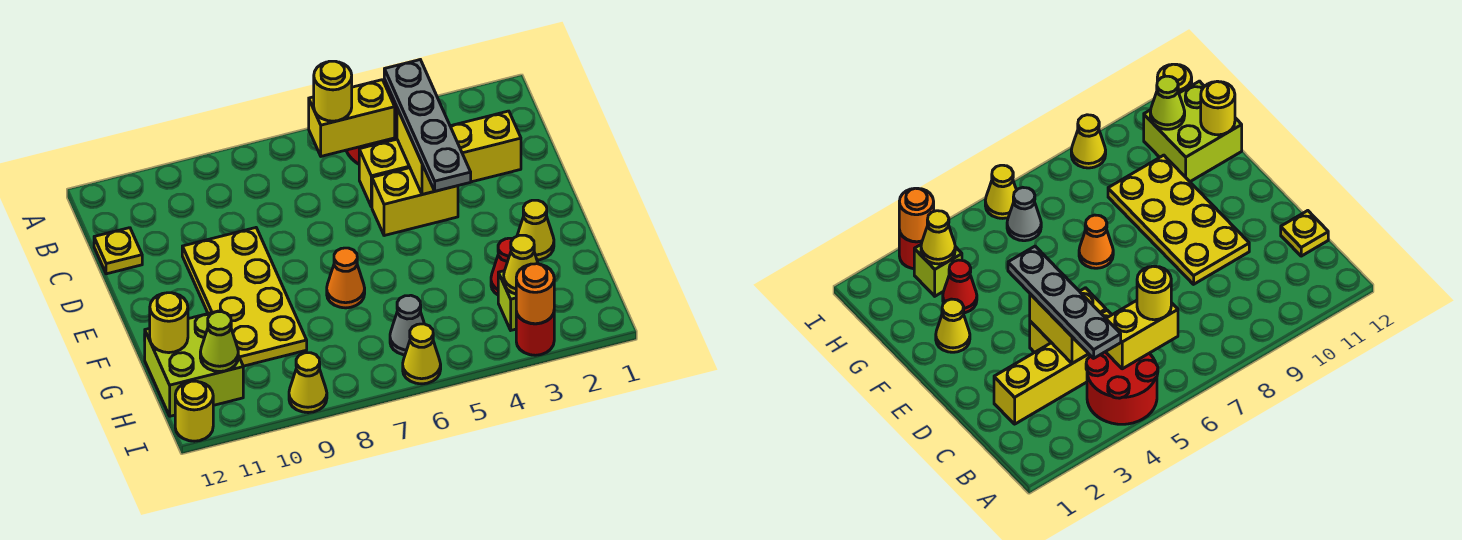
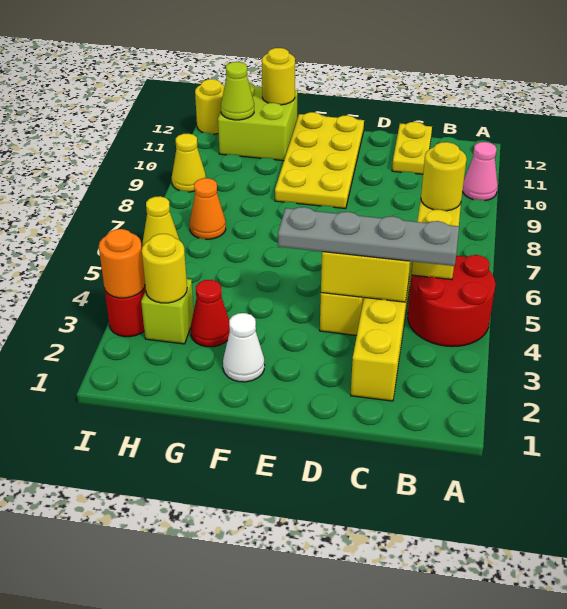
none -> pink 1x1 cone [463,142,498,201]
yellow 1x1 plate [94,228,142,274] -> yellow 1x2 plate [392,122,432,174]
yellow 2x4 plate [182,228,307,366] -> yellow 2x4 plate turned to [275,112,364,209]
yellow 1x1 cone [517,200,554,260] -> white 1x1 cone [223,313,265,382]
orange 1x1 cone [327,248,365,308] -> orange 1x1 cone moved to [190,178,226,239]
yellow 1x1 cone [504,235,538,294] -> yellow 1x1 round brick [142,234,187,303]
grey 1x1 cone [390,295,424,355] -> none

